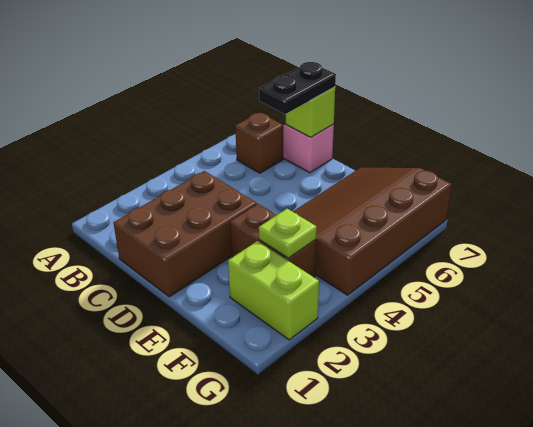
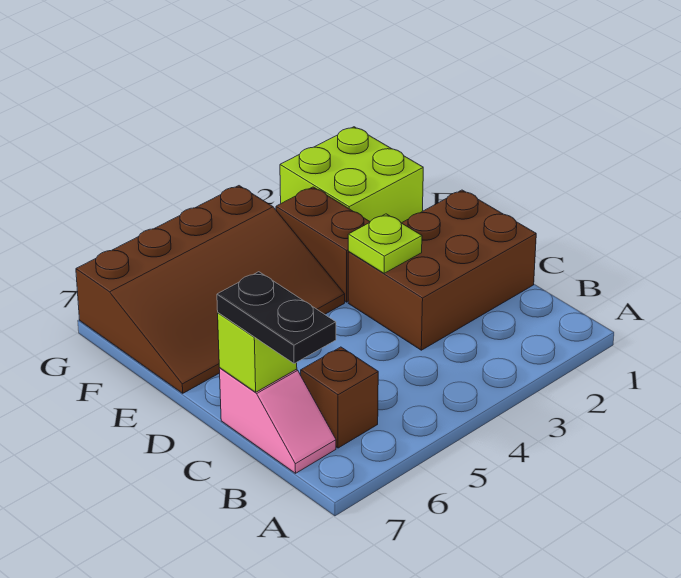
black 1x2 plate [259,62,336,114] -> black 1x2 plate turned to [217,272,336,364]
lime 1x2 brick [228,241,319,340] -> lime 2x2 brick [280,127,423,223]
lime 1x1 plate [259,209,317,258] -> lime 1x1 plate moved to [348,214,422,273]

